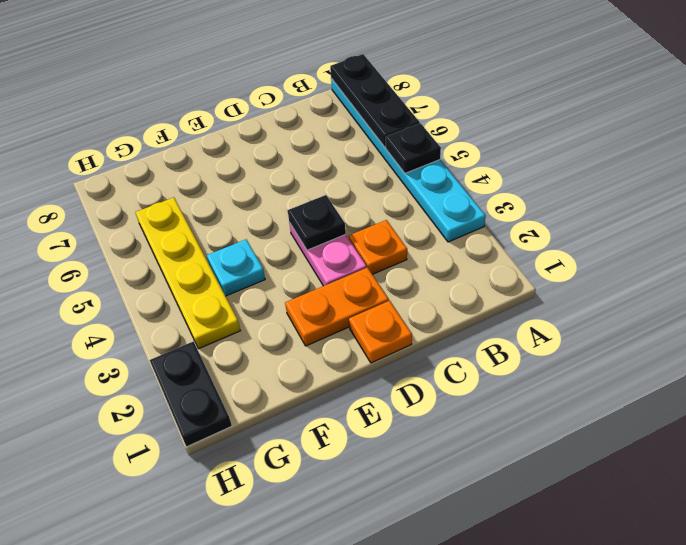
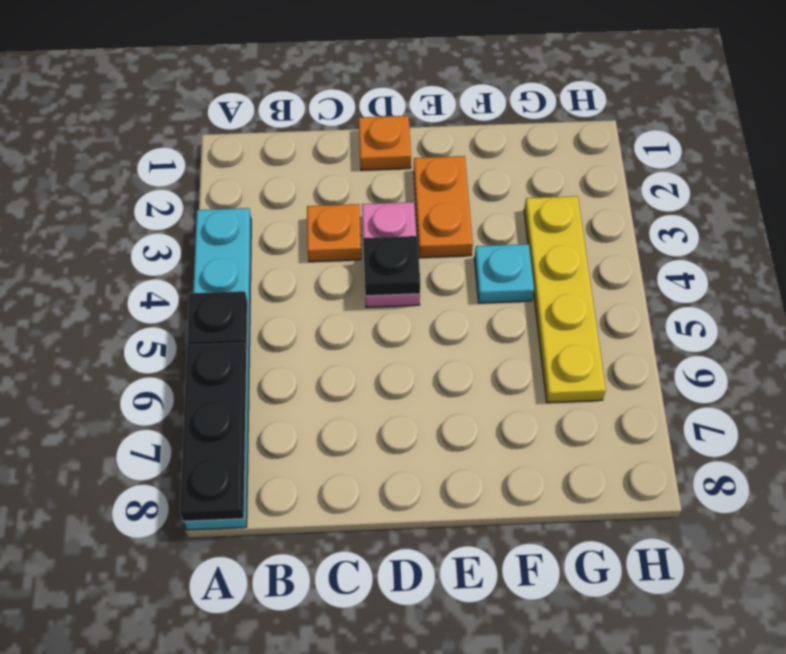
orange 1x2 plate [285,268,389,346] -> orange 1x2 plate turned to [414,156,473,258]
black 1x2 plate [150,341,232,447] -> none

